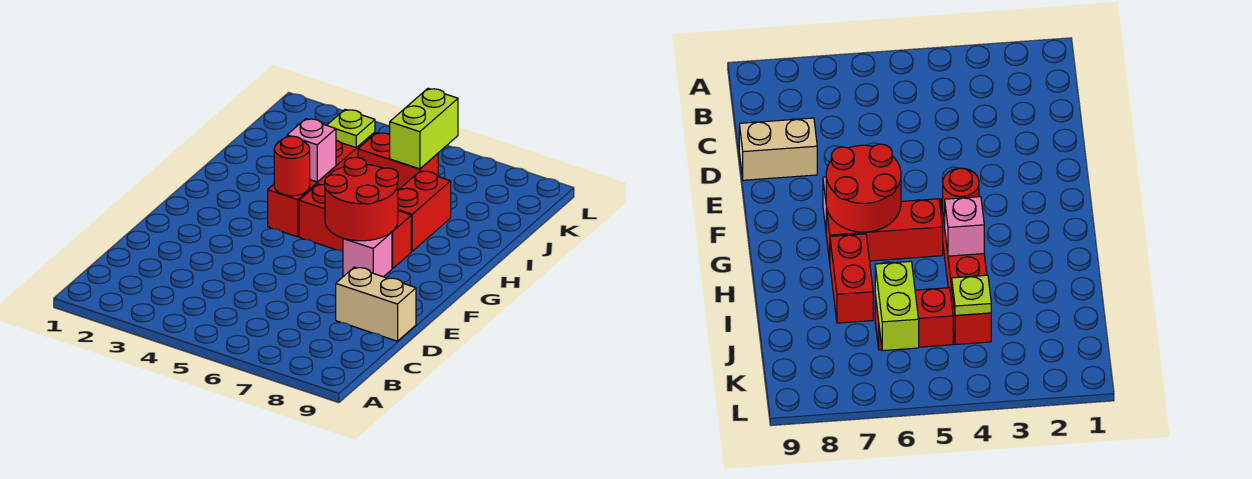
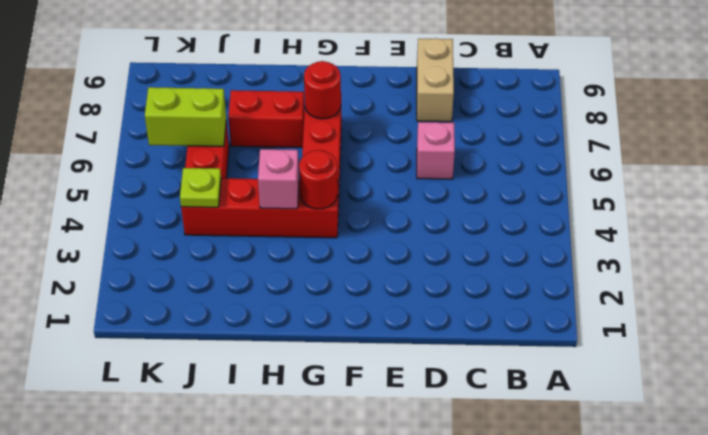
red 2x2 round brick [325,157,398,241] -> red 1x1 round brick [304,61,341,119]
pink 1x1 brick [343,232,392,277] -> pink 1x1 brick moved to [417,122,455,179]

